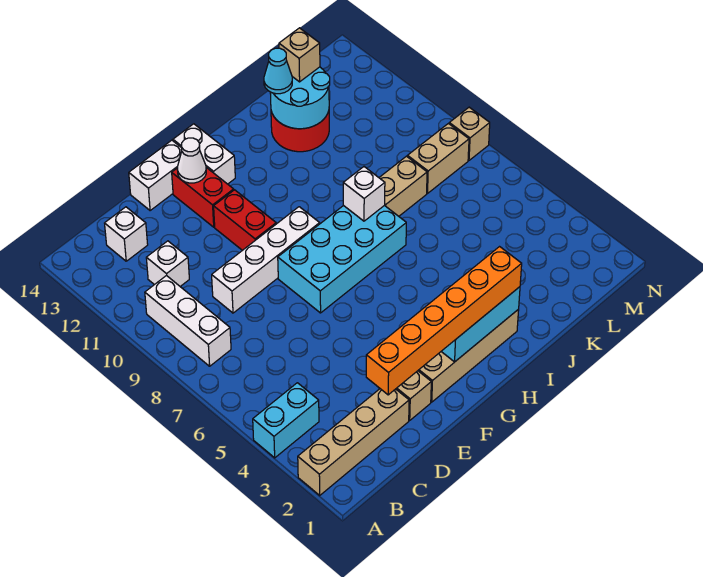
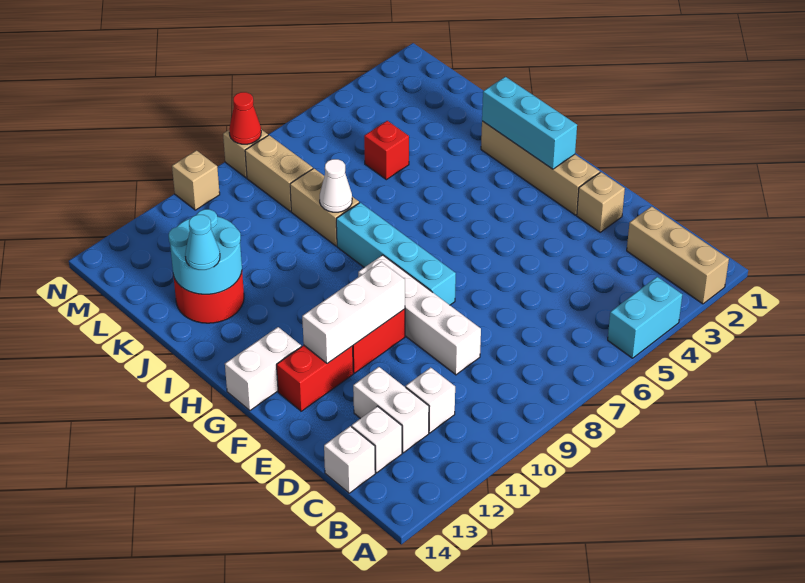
tan 1x4 brick [298,389,409,495] -> tan 1x3 brick [627,206,729,304]
cyan 1x2 brick [253,383,319,458] -> cyan 1x2 brick turned to [608,277,682,358]
white 1x3 brick [145,275,231,366] -> white 1x3 brick moved to [302,262,405,364]
orange 1x6 brick [366,247,522,395] -> none
white 1x2 brick [129,140,182,211] -> white 1x2 brick moved to [353,367,429,453]
cyan 2x4 brick [278,205,406,313] -> cyan 1x4 brick [336,203,456,305]
white 1x1 cone [177,138,206,183] -> white 1x1 cone moved to [320,159,352,212]
white 1x1 brick [343,167,385,221] -> white 1x1 brick moved to [324,426,375,493]
none -> red 1x1 brick [364,121,409,180]
tan 1x1 brick [279,28,320,82] -> tan 1x1 brick moved to [172,150,220,210]
none -> red 1x1 cone [229,92,261,144]

